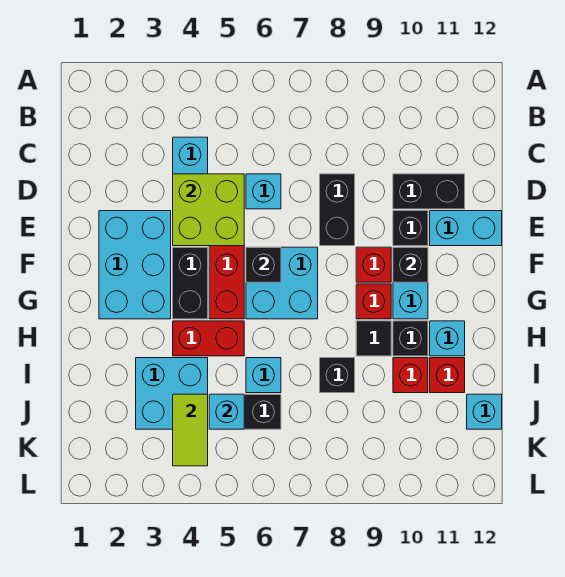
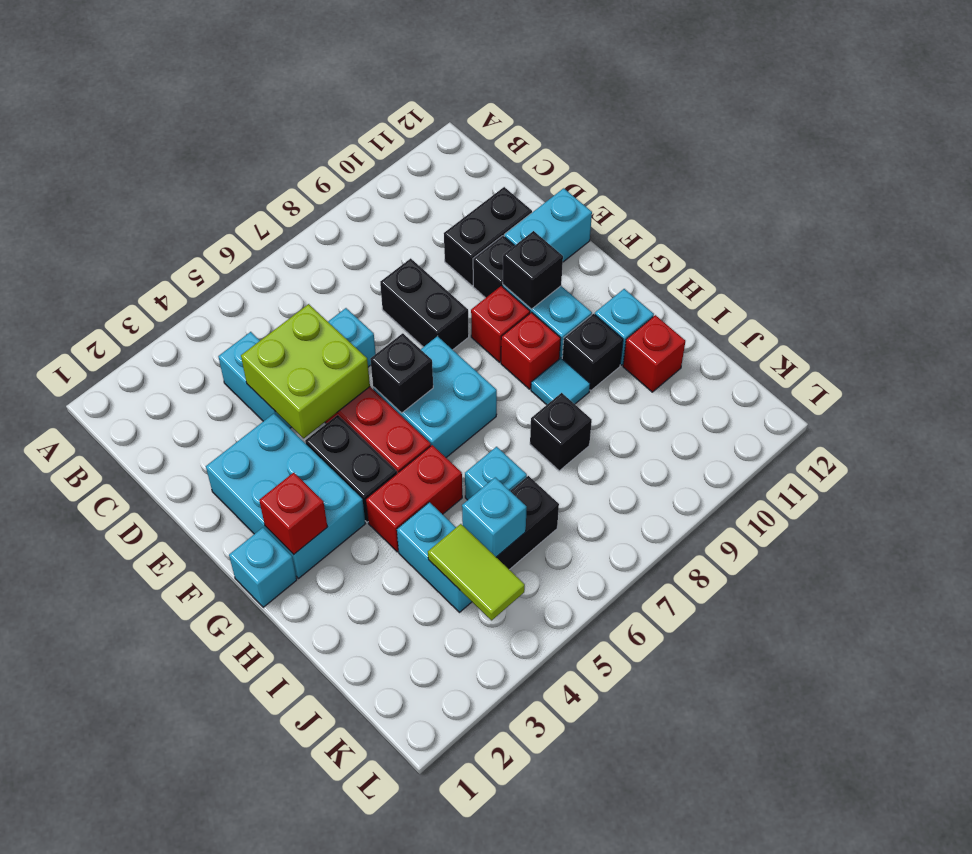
black 1x1 tile [356,321,391,356] -> cyan 1x1 tile [531,358,590,405]
cyan 2x2 brick [136,358,208,429] -> cyan 1x2 brick [397,502,472,612]
red 1x1 brick [393,358,428,393] -> red 1x1 brick moved to [259,473,327,554]
cyan 1x1 brick [467,394,502,429] -> cyan 1x1 brick moved to [229,528,297,607]

